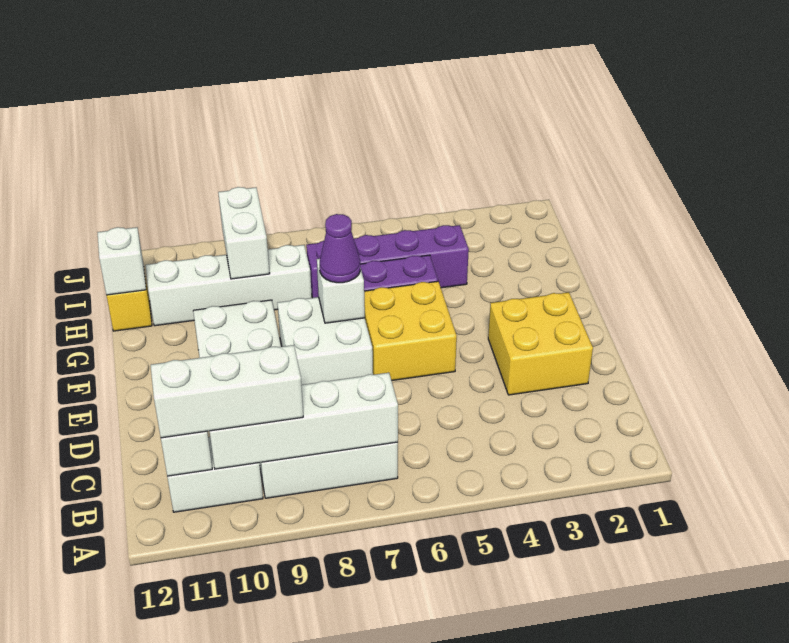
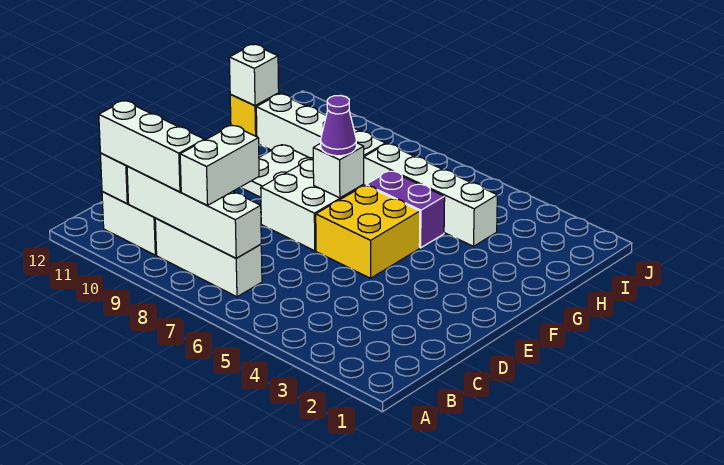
yellow 2x2 brick [488,292,593,395] -> none
purple 1x4 brick [306,225,469,298] -> white 1x4 brick [363,144,497,246]
white 1x2 brick [218,187,270,279] -> white 1x2 brick moved to [180,125,259,205]

